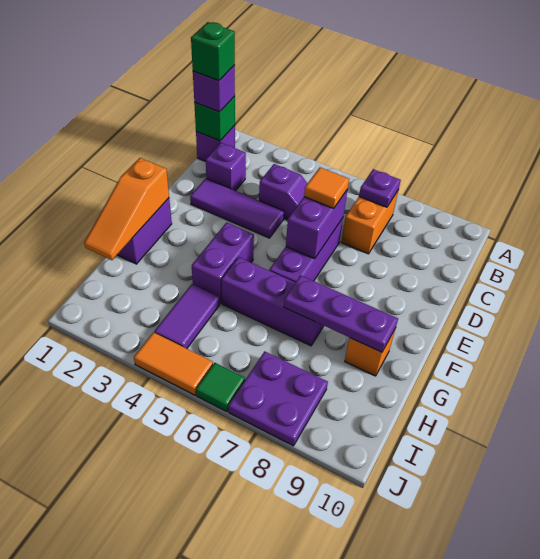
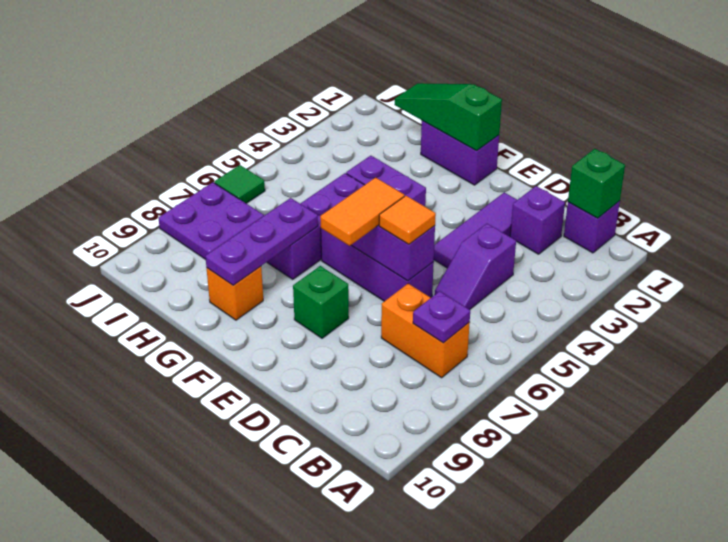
purple 1x1 brick [193,65,235,112] -> none
green 1x1 brick [191,22,235,81] -> green 1x1 brick moved to [293,266,349,338]
orange 1x3 slope [84,158,169,260] -> green 1x3 slope [394,83,502,151]
purple 1x2 tile [154,284,220,349] -> none
orange 1x2 tile [134,332,213,395] -> orange 1x2 tile moved to [320,178,404,246]

